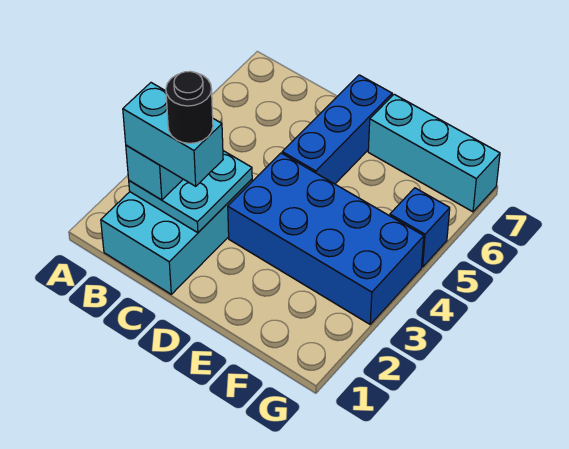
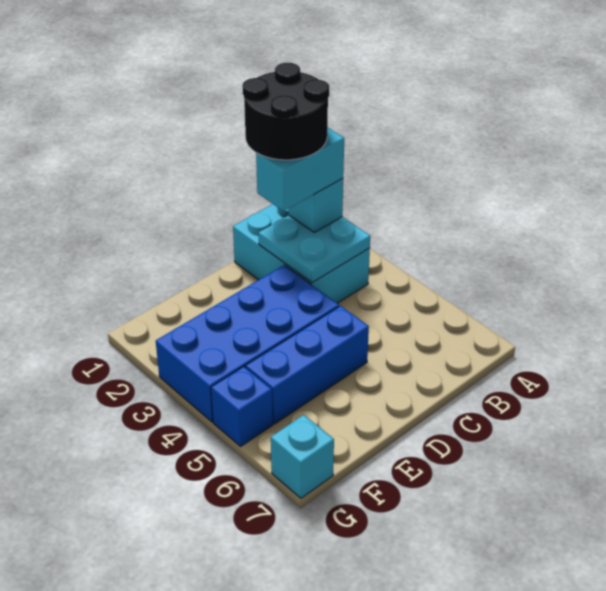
black 1x1 round brick [166,71,213,143] -> black 2x2 round brick [242,63,329,160]
blue 1x3 brick [282,75,392,184] -> blue 1x3 brick turned to [245,306,369,424]
cyan 1x3 brick [368,94,500,212] -> cyan 1x1 brick [271,415,334,498]

